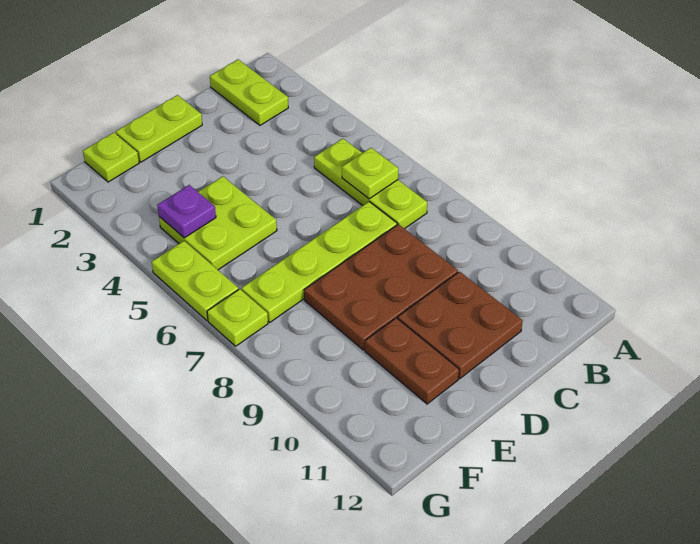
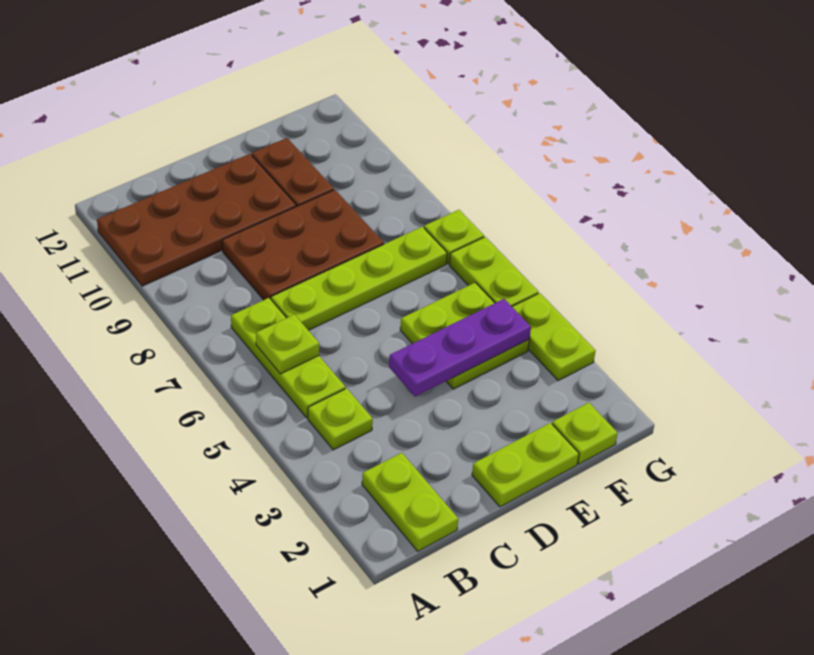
none -> lime 1x1 plate [308,388,373,450]
brown 2x2 plate [398,272,523,379] -> brown 2x4 plate [97,154,296,286]
purple 1x1 plate [157,185,216,238] -> purple 1x3 plate [389,299,531,397]
none -> lime 1x2 plate [512,293,596,381]

